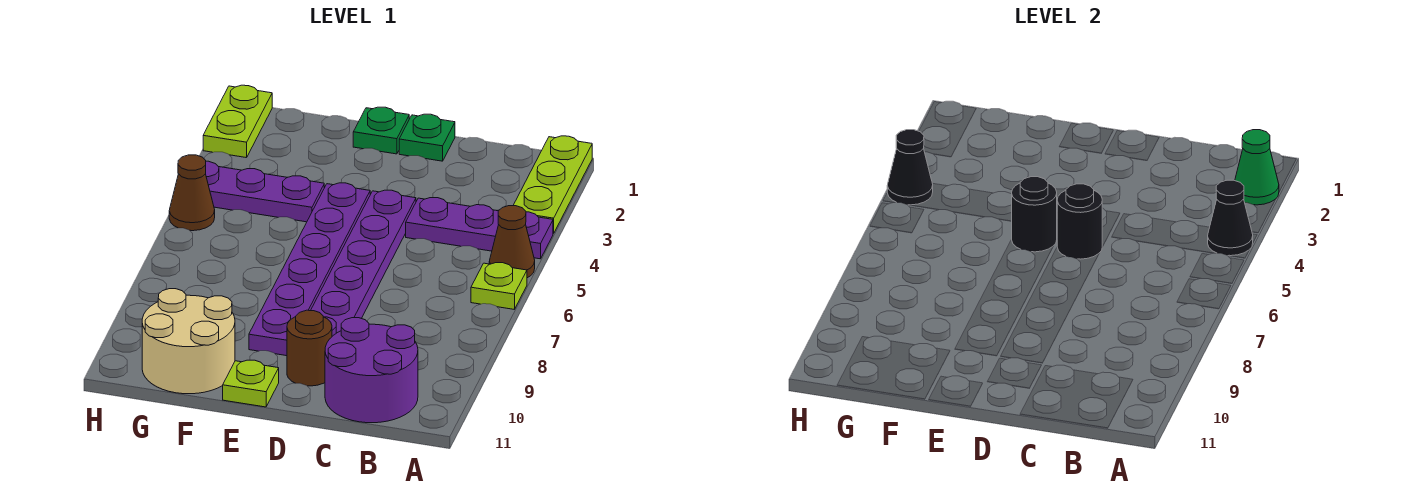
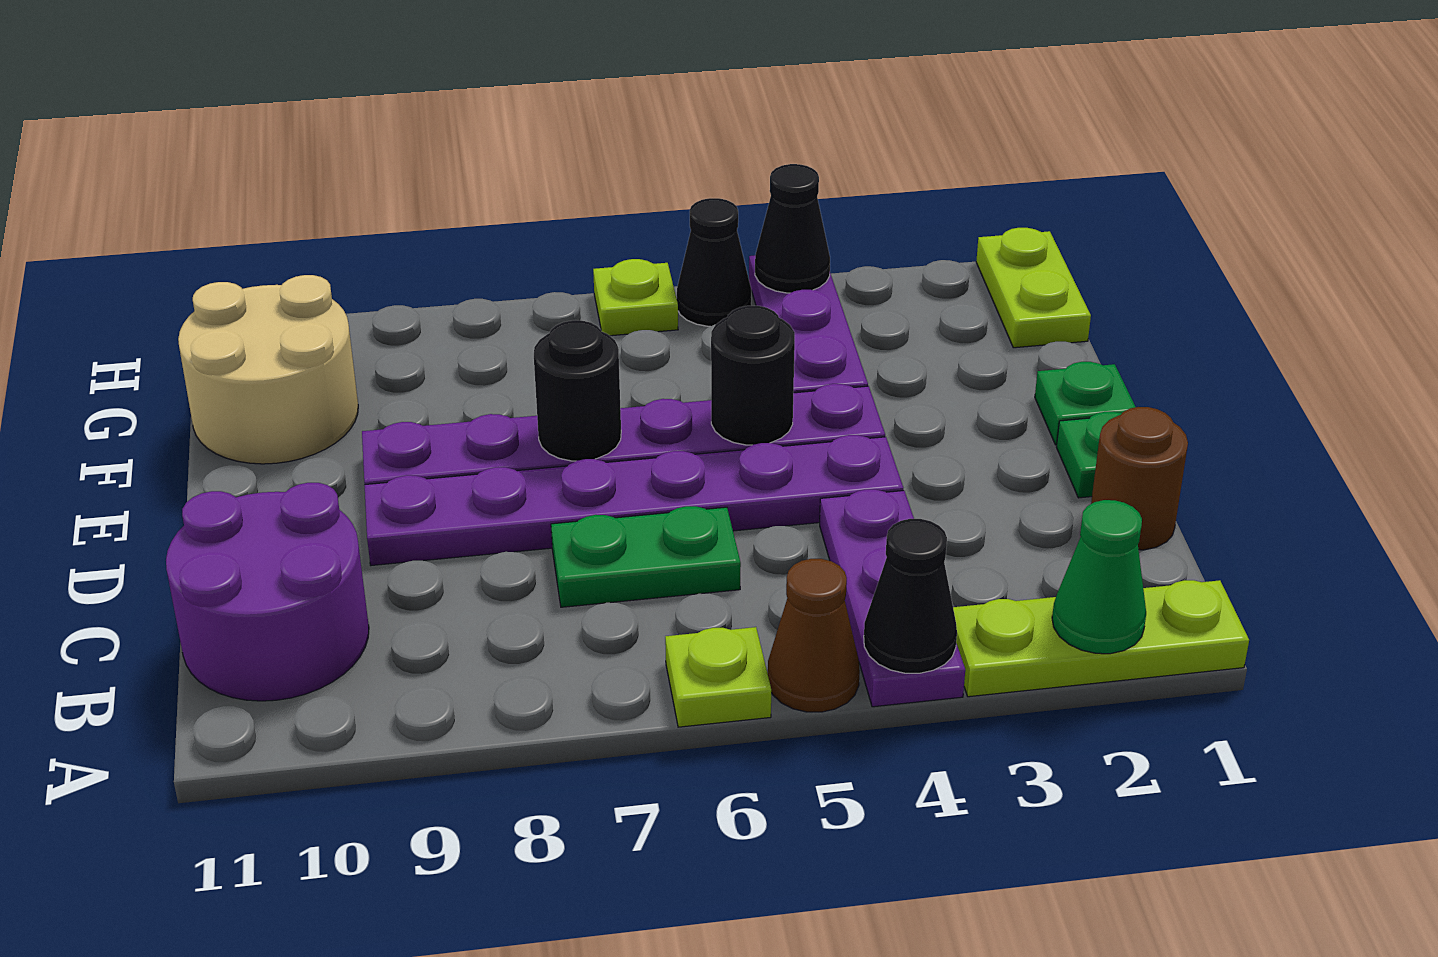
none -> green 1x2 plate [551,506,741,607]
black 1x1 round brick [1057,184,1102,259] -> black 1x1 round brick moved to [534,320,621,461]
brown 1x1 round brick [287,310,332,386] -> brown 1x1 round brick moved to [1091,407,1188,550]
lime 1x1 plate [223,360,279,407] -> lime 1x1 plate moved to [593,259,678,336]
lime 1x2 plate [203,85,272,158] -> lime 1x2 plate turned to [976,228,1091,348]
brown 1x1 cone [169,155,215,231] -> black 1x1 cone [677,198,751,326]

